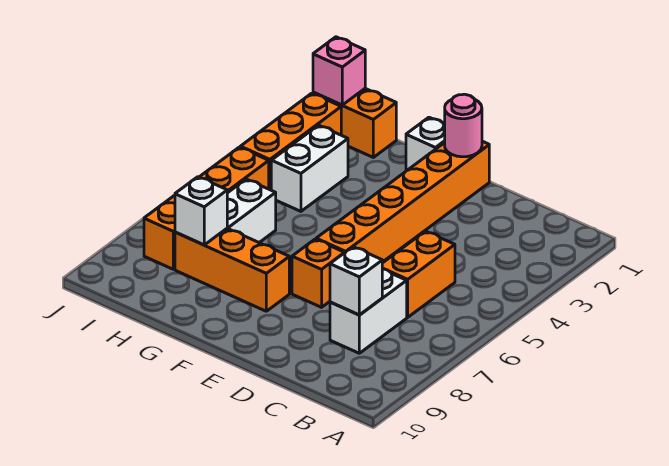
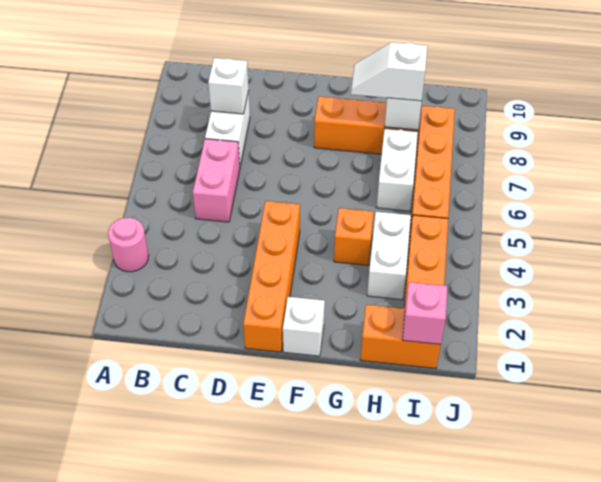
orange 1x2 brick [382,231,455,317] -> pink 1x2 brick [193,139,240,222]
orange 1x6 brick [316,141,489,262] -> orange 1x4 brick [243,201,300,352]
pink 1x1 round brick [445,94,482,157] -> pink 1x1 round brick moved to [108,218,149,272]
orange 1x1 brick [292,239,344,307] -> orange 1x1 brick moved to [334,208,374,265]
none -> white 1x2 slope [351,42,427,101]

